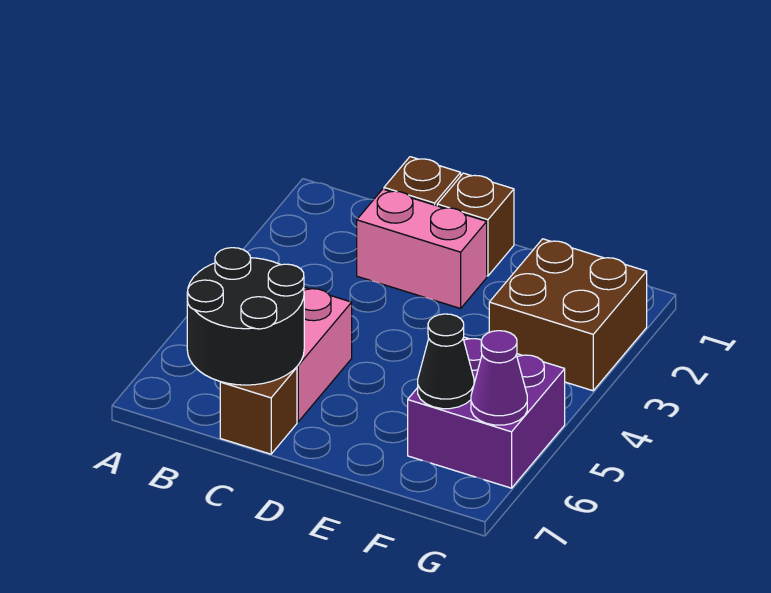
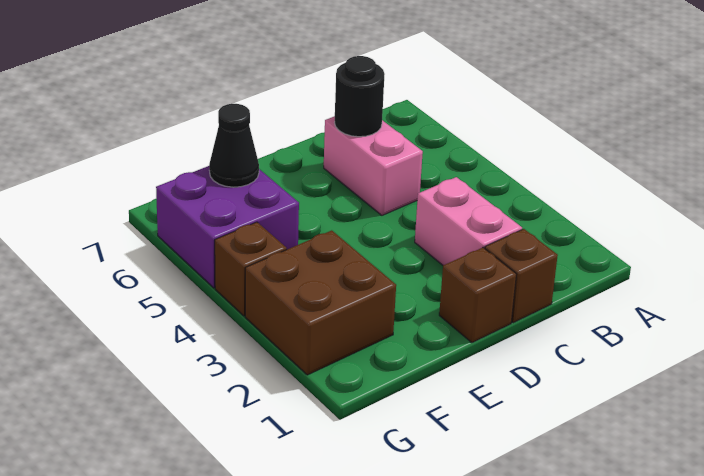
black 2x2 round brick [187,248,304,385] -> black 1x1 round brick [335,56,384,137]
pink 1x2 brick [357,189,487,308] -> pink 1x2 brick turned to [415,177,522,265]
brown 1x1 brick [220,367,297,454] -> brown 1x1 brick moved to [215,222,287,316]
purple 1x1 cone [471,331,527,425] -> none

